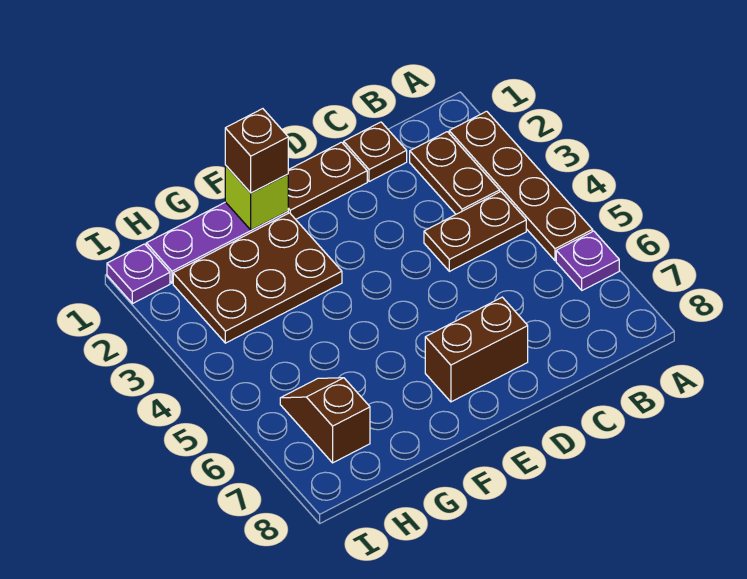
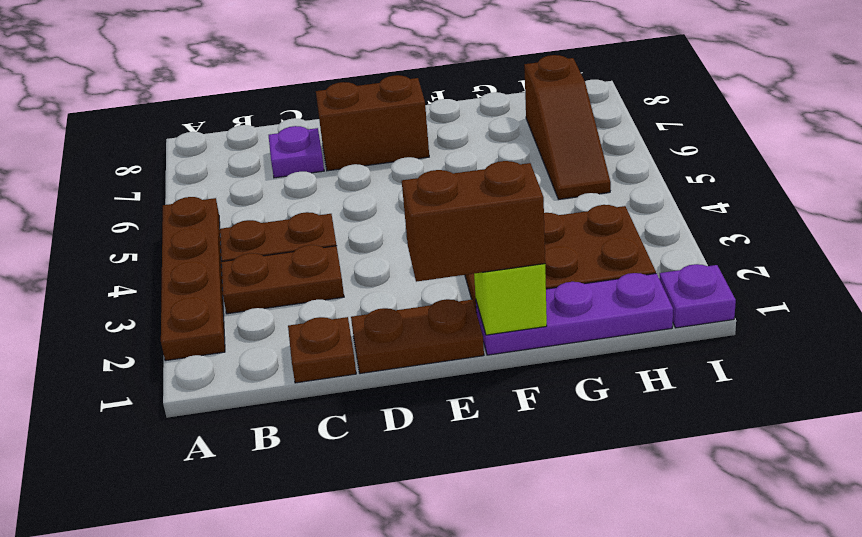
purple 1x1 plate [556,231,619,290] -> purple 1x1 plate moved to [269,126,324,178]
brown 1x2 plate [410,132,500,214] -> brown 1x2 plate turned to [221,245,344,314]
brown 1x1 brick [225,109,288,193] -> brown 1x2 brick [402,161,545,282]
brown 1x2 slope [280,378,370,463] -> brown 1x3 slope [524,55,611,199]

